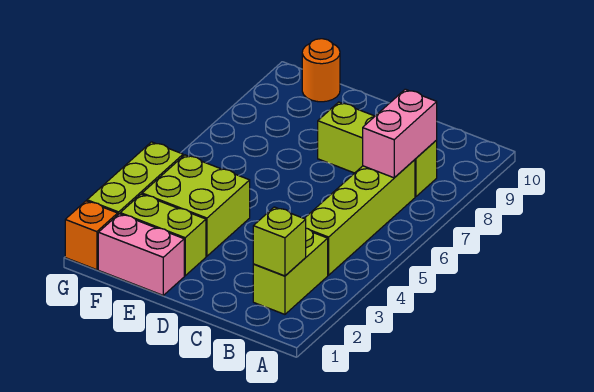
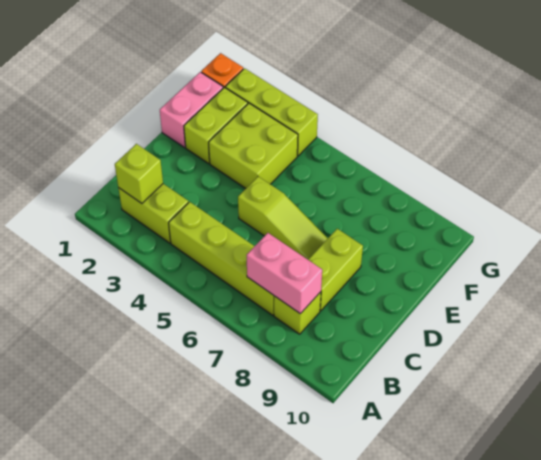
none -> lime 1x3 slope [238,177,328,259]
orange 1x1 round brick [302,39,340,102] -> none

